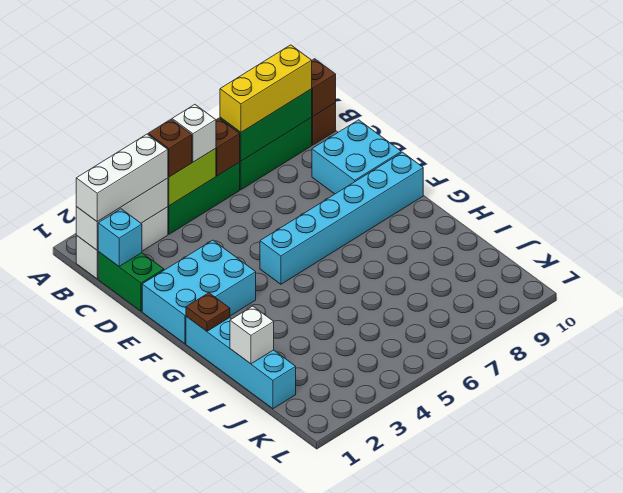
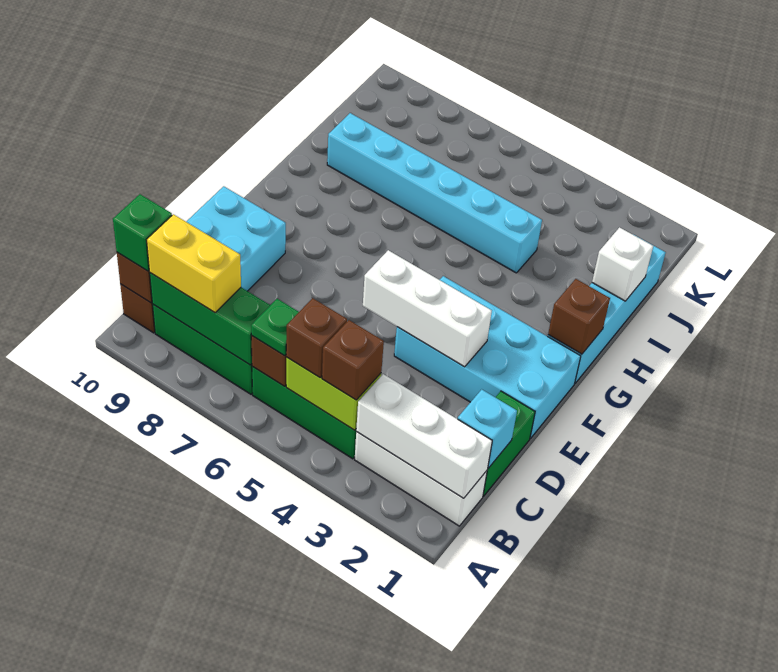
white 1x3 brick [76,134,168,222] -> white 1x3 brick moved to [363,250,492,367]
white 1x1 brick [172,105,216,162] -> brown 1x1 brick [286,298,347,377]
none -> green 1x1 plate [251,299,299,356]
yellow 1x3 brick [220,45,312,132] -> yellow 1x2 brick [147,214,241,312]
none -> green 1x1 brick [113,194,172,271]
cyan 2x3 brick [142,240,256,344] -> cyan 2x4 brick [394,276,581,438]
cyan 1x6 brick [260,152,423,284] -> cyan 1x6 brick moved to [327,113,542,273]
brown 1x1 plate [186,293,230,331] -> brown 1x1 brick [548,279,610,354]

